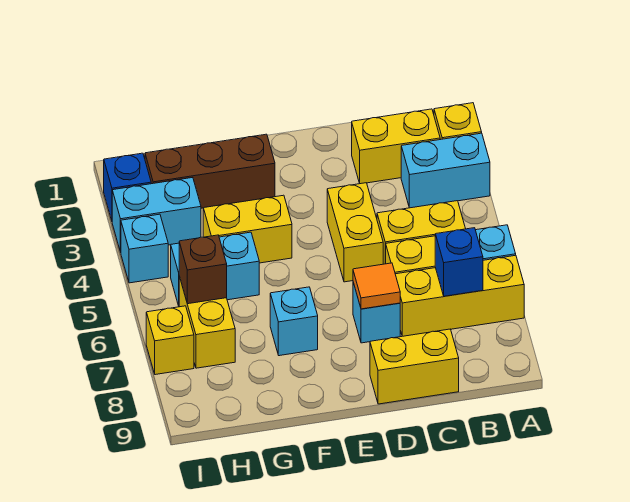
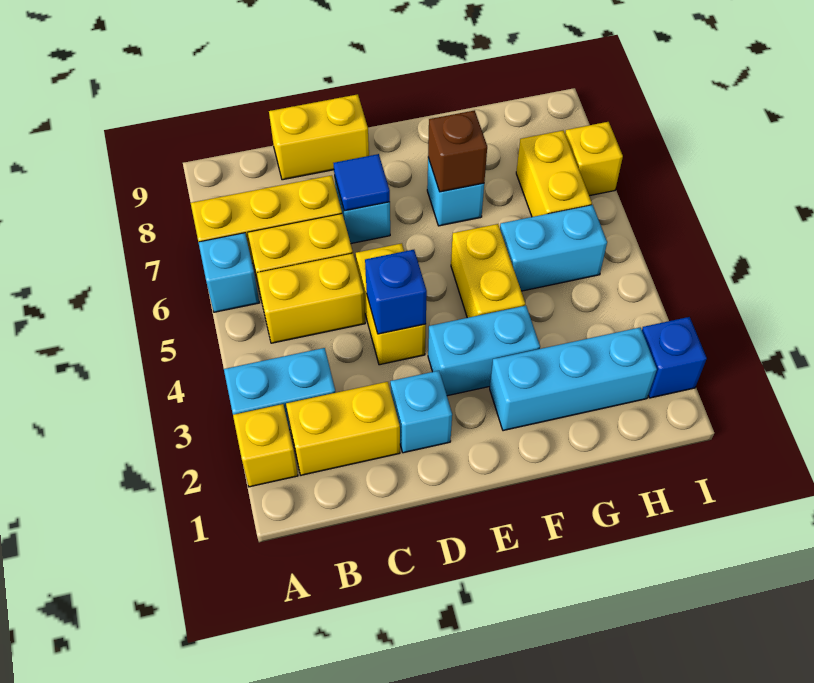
blue 1x1 brick [435,228,483,296] -> blue 1x1 brick moved to [365,250,427,334]
orange 1x1 tile [353,263,400,309] -> blue 1x1 tile [334,154,390,211]
brown 1x3 brick [145,134,275,208] -> cyan 1x3 brick [490,328,657,431]
yellow 1x2 brick [203,195,292,263] -> yellow 1x2 brick turned to [451,224,525,318]
cyan 1x2 brick [112,177,201,252] -> cyan 1x2 brick moved to [428,306,540,396]
brown 1x1 brick [179,235,227,304] -> brown 1x1 brick moved to [428,110,487,192]
cyan 1x1 brick [121,214,168,283] -> cyan 1x1 brick moved to [390,371,452,453]

